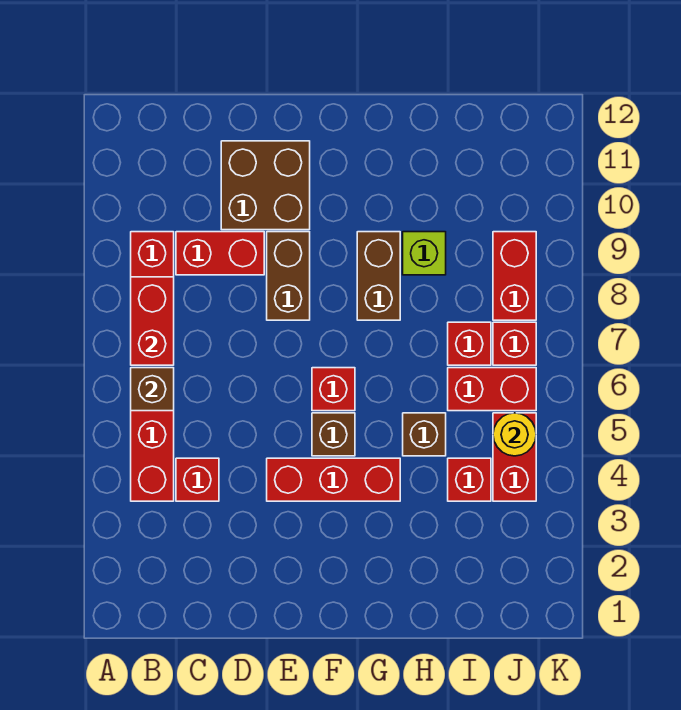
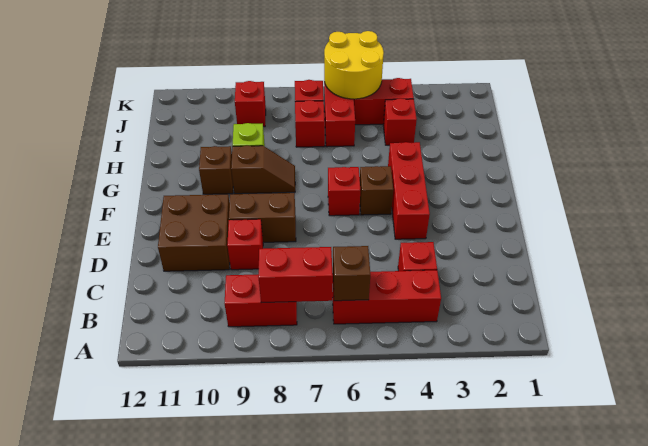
red 1x2 brick [176,232,264,275] -> red 1x1 brick [227,219,263,270]
brown 1x2 brick [357,232,400,320] -> brown 1x2 slope [231,146,295,194]
brown 1x1 brick [403,413,446,456] -> brown 1x1 brick moved to [199,146,233,194]
yellow 1x1 round brick [493,413,536,456] -> yellow 2x2 round brick [324,31,384,99]
red 1x2 brick [493,232,536,320] -> red 1x1 brick [235,81,266,127]

